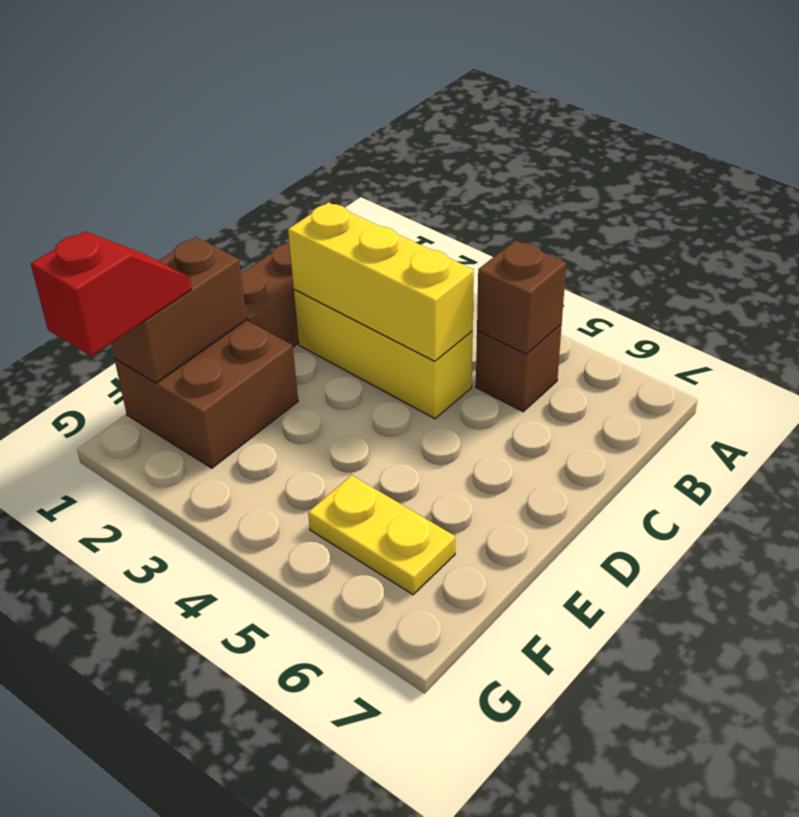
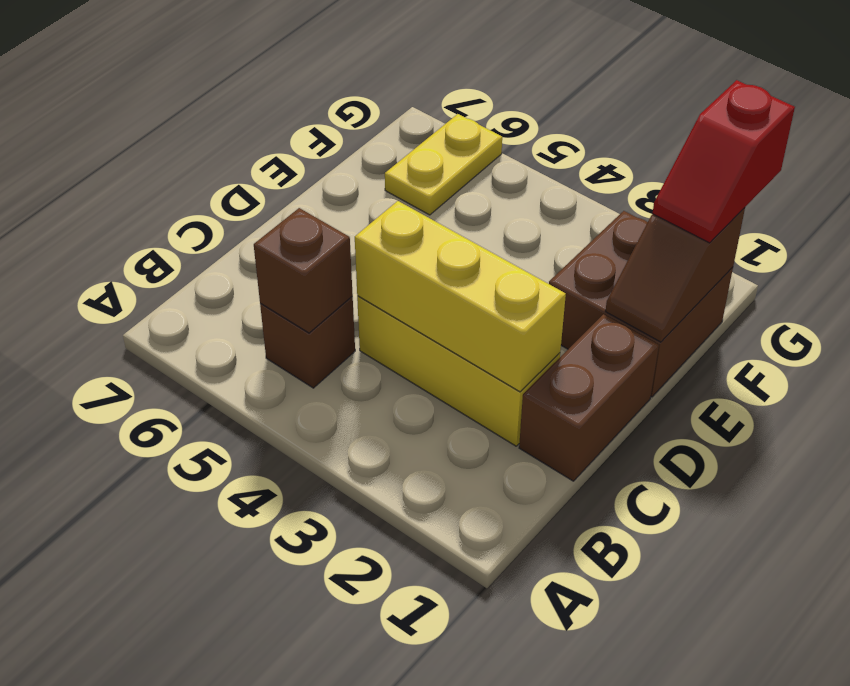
brown 1x2 brick [111,237,247,383] -> brown 1x2 slope [605,208,745,342]
yellow 1x2 plate [308,475,455,595] -> yellow 1x2 plate turned to [385,114,502,215]

